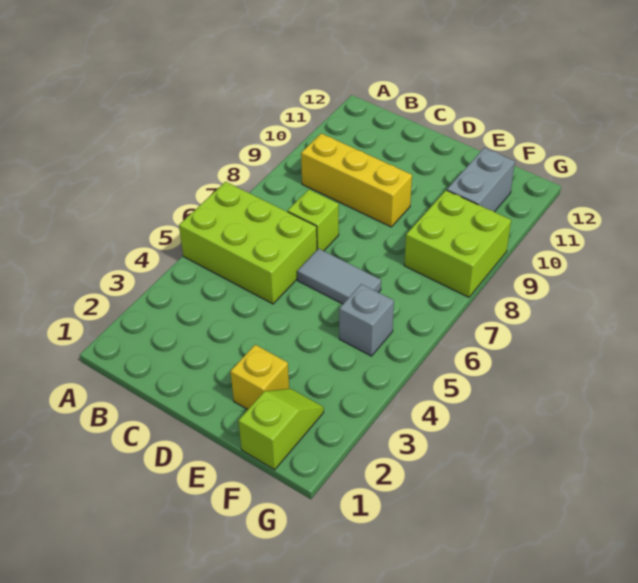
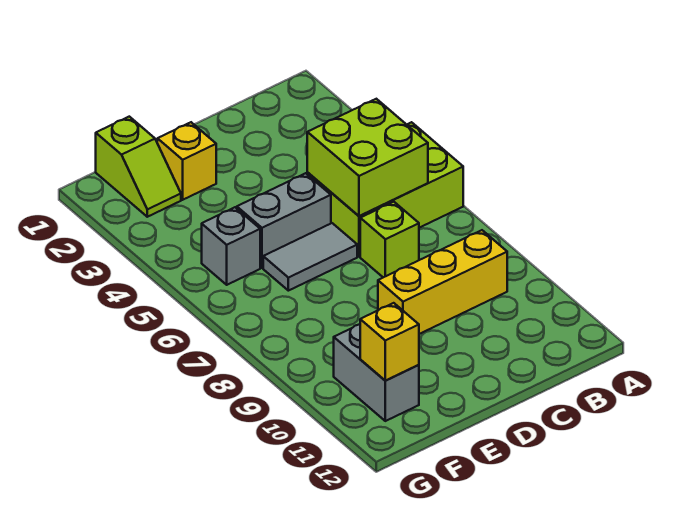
none -> grey 1x2 brick [237,173,331,268]
lime 2x2 brick [404,190,511,297] -> lime 2x2 brick moved to [307,99,428,216]
none -> yellow 1x1 brick [360,303,419,381]

